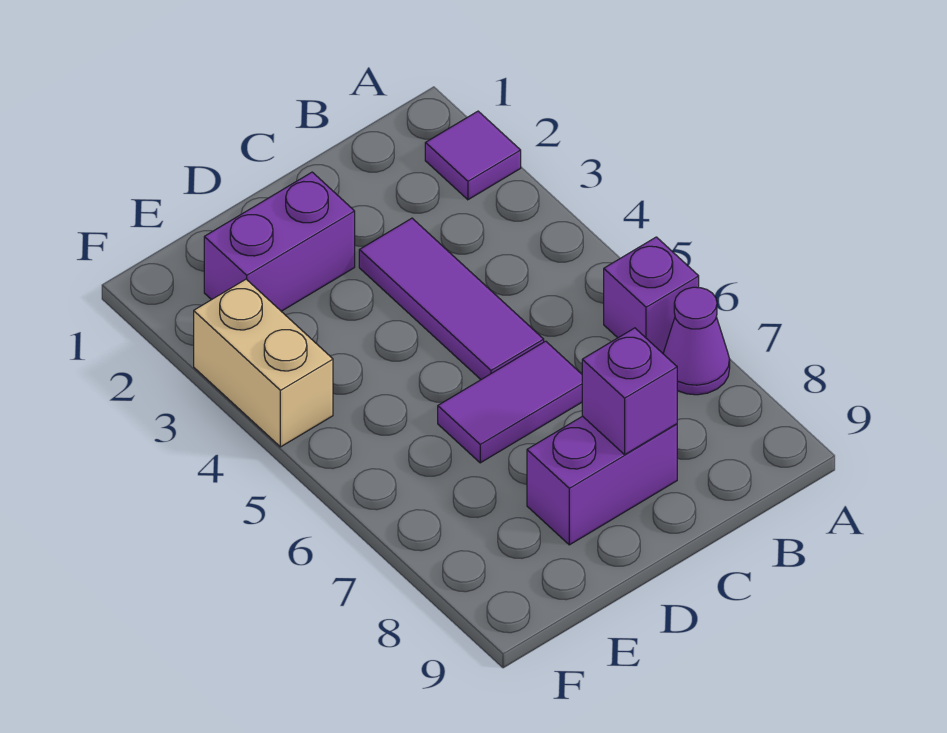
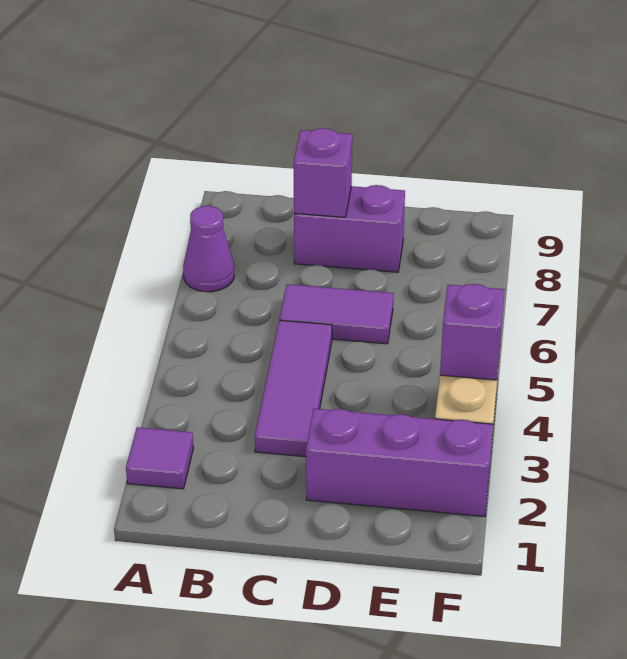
purple 1x1 brick [604,237,699,353] -> purple 1x1 brick moved to [440,284,505,380]
purple 1x2 brick [204,172,355,311] -> purple 1x3 brick [306,408,493,517]

